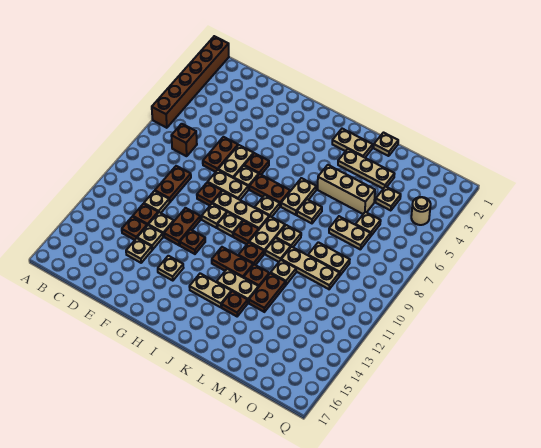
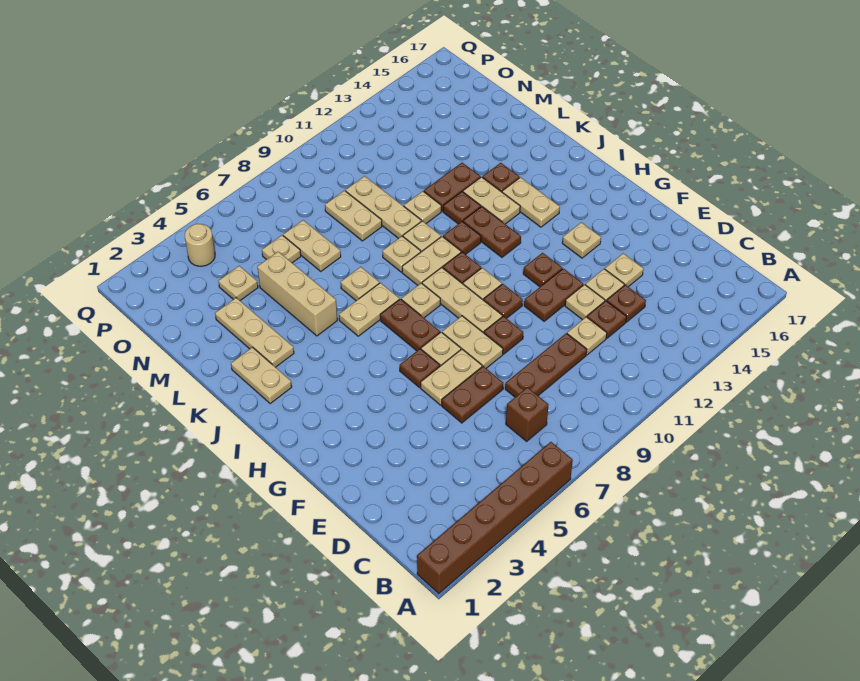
brown 1x2 plate [155,166,191,202] -> brown 1x3 plate [505,333,587,397]
tan 1x1 plate [202,204,227,228] -> brown 1x1 plate [484,284,523,318]
tan 1x1 plate [374,133,398,156] -> none

